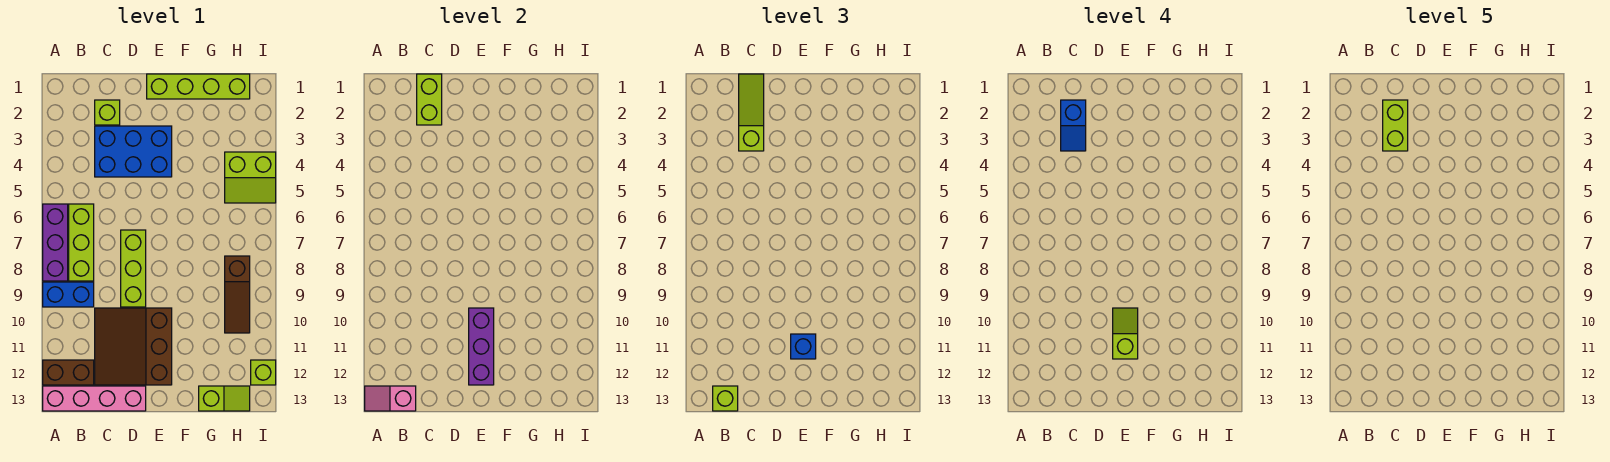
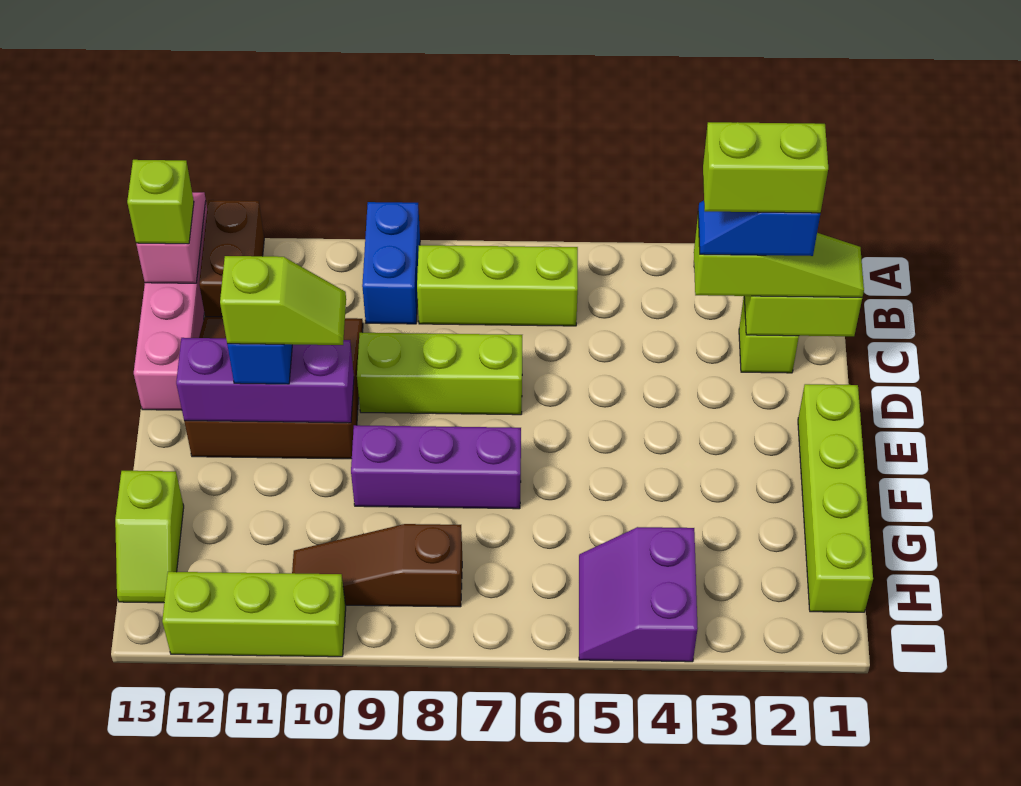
purple 1x3 brick [43,204,68,281] -> purple 1x3 brick moved to [351,425,521,509]
blue 2x3 brick [95,126,172,177] -> none
lime 2x2 slope [225,152,276,203] -> purple 2x2 slope [579,527,698,662]
lime 1x1 brick [251,360,276,385] -> lime 1x3 brick [162,572,346,657]

